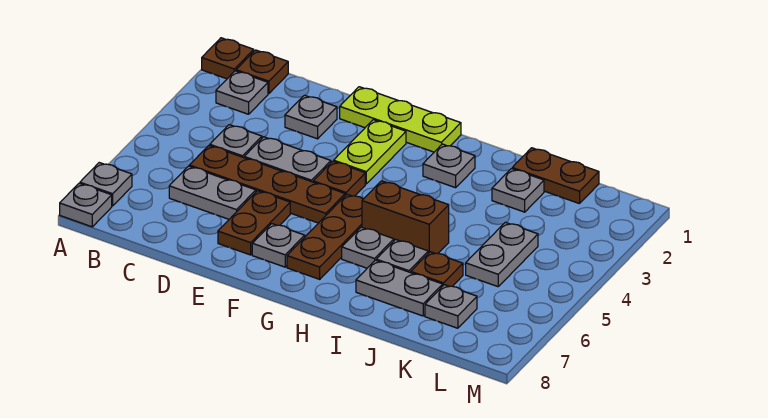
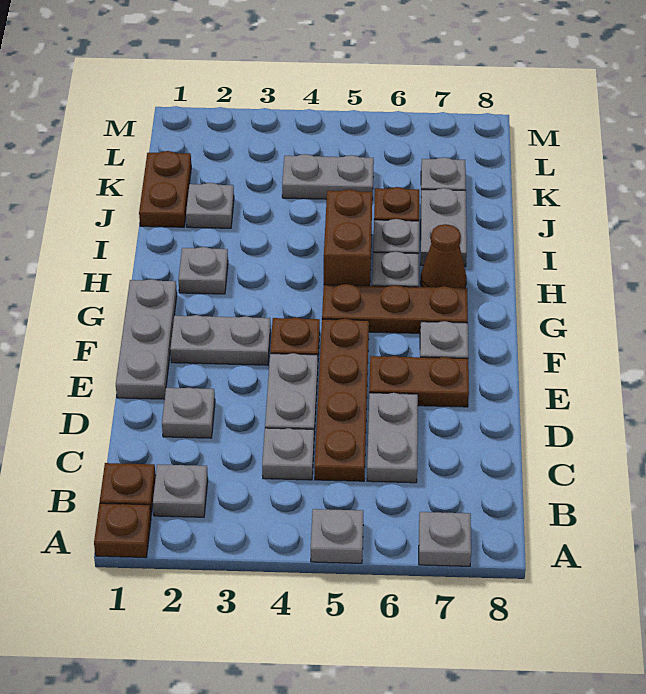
grey 1x1 plate [60,183,112,227] -> grey 1x1 plate moved to [311,509,363,563]
lime 1x3 plate [340,87,461,152] -> grey 1x3 plate [116,279,177,399]
lime 1x2 plate [334,120,406,184] -> grey 1x2 plate [170,315,271,365]
none -> brown 1x1 cone [420,224,467,288]

